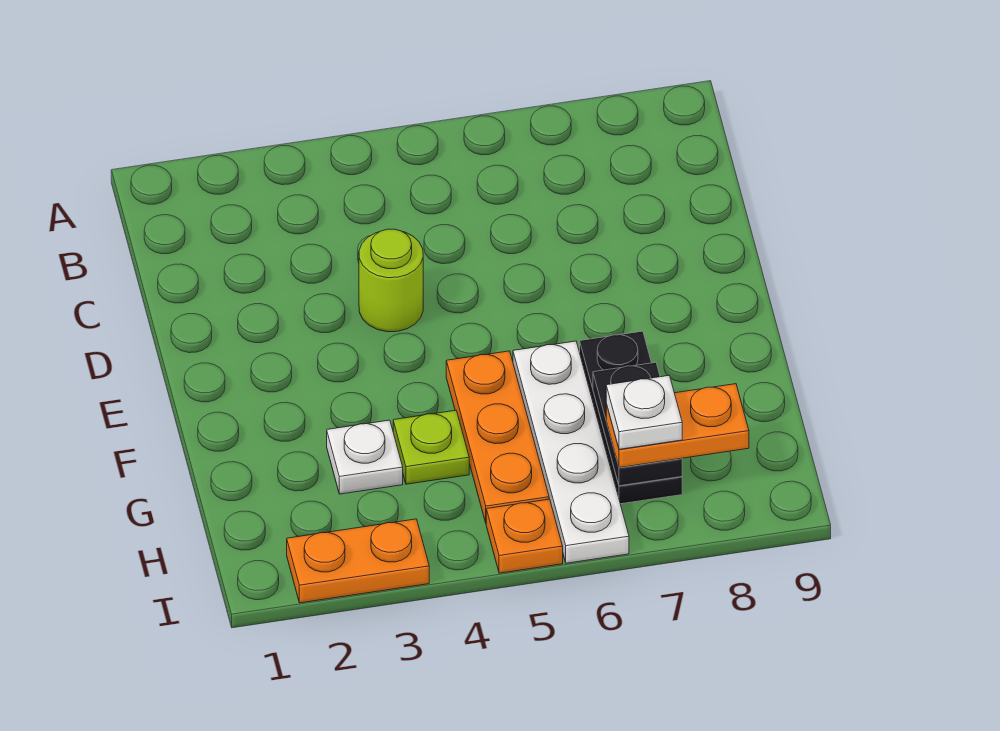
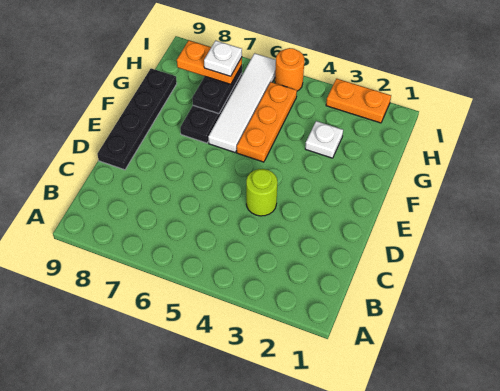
none -> black 1x4 plate [97,68,177,170]
white 1x4 plate [513,341,629,563] -> white 1x4 tile [208,53,276,152]
lime 1x1 plate [393,410,469,484] -> none
orange 1x1 plate [486,499,563,573] -> orange 1x1 round brick [275,48,304,91]

